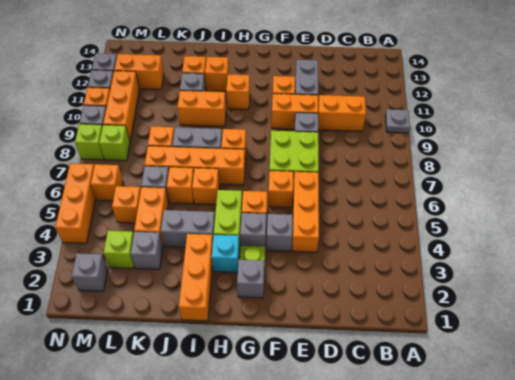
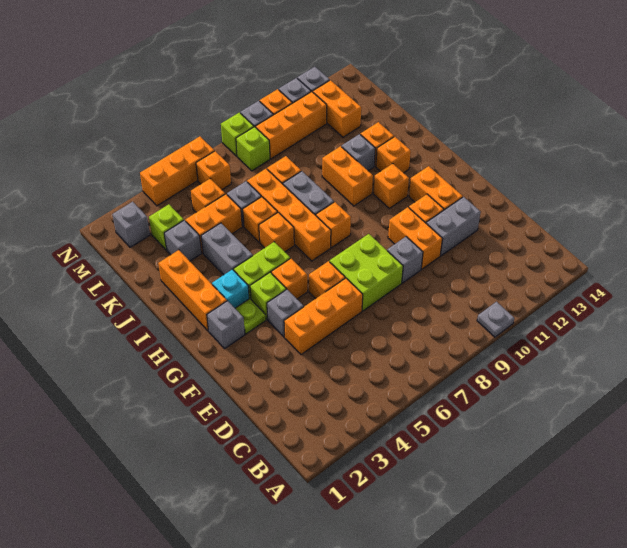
orange 1x2 brick [318,95,366,131] -> orange 1x2 brick moved to [409,166,463,210]
grey 1x1 brick [240,213,266,247] -> lime 1x1 brick [250,272,286,319]
orange 1x3 brick [179,234,213,321] -> orange 1x3 brick turned to [158,250,227,331]

